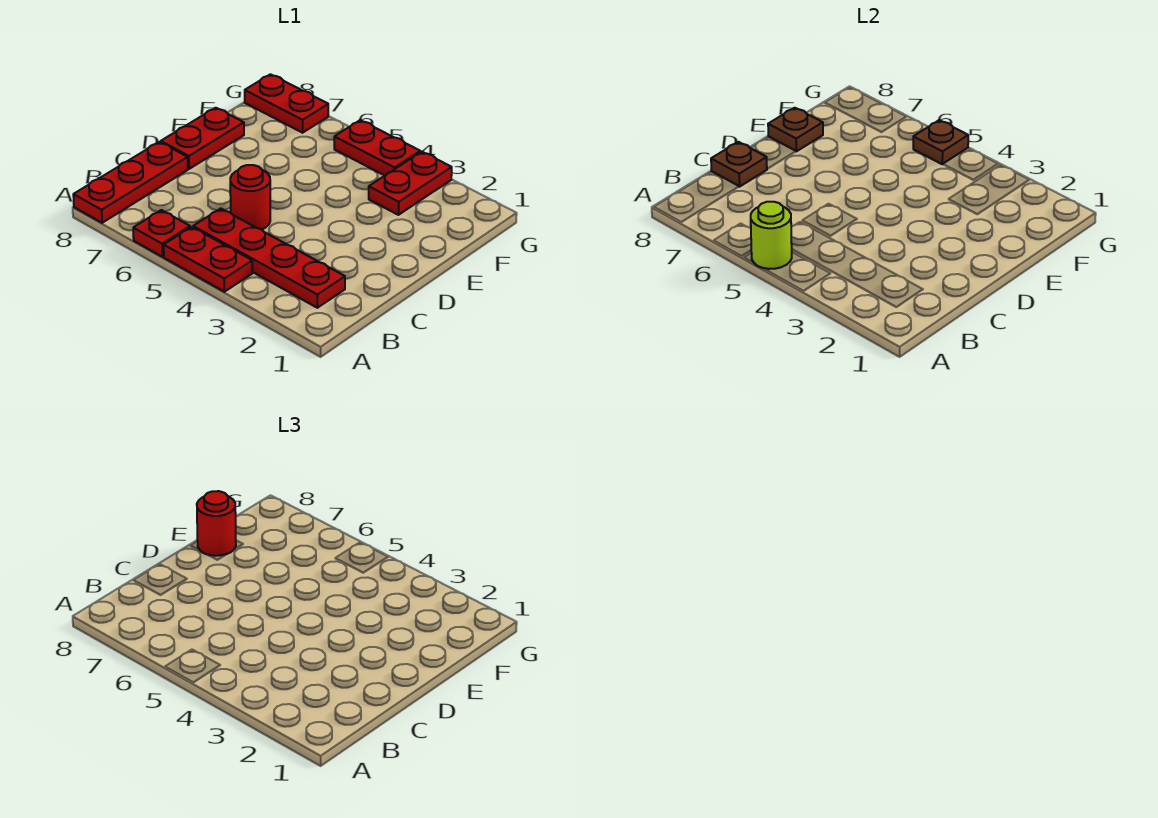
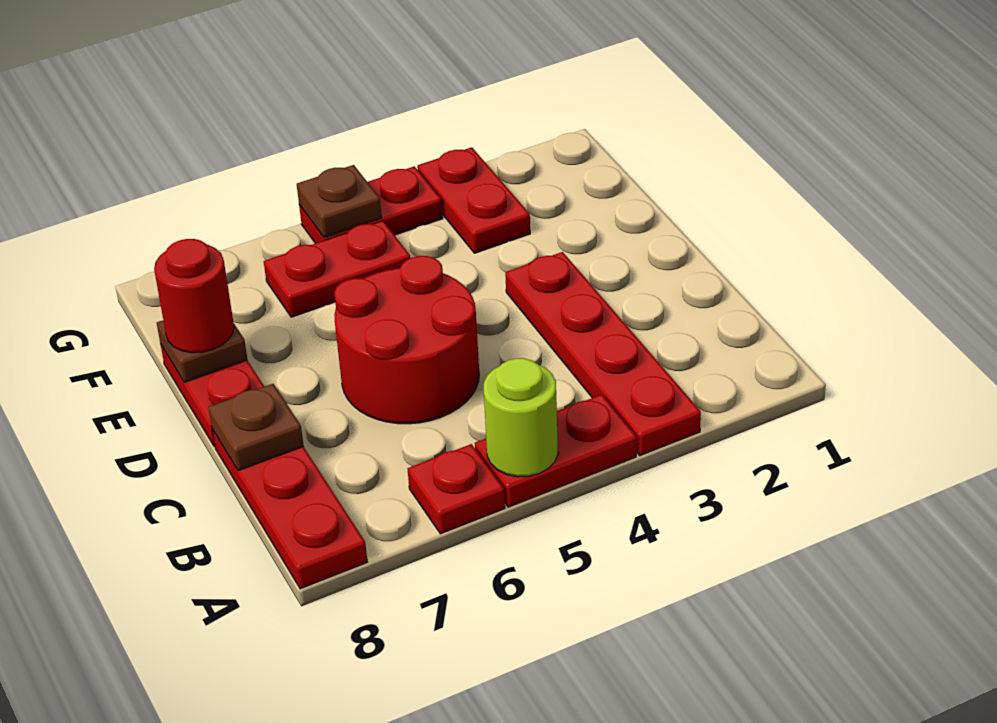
red 1x4 plate [193,209,345,308] -> red 1x4 plate turned to [505,252,701,455]
red 1x1 round brick [230,165,270,229] -> red 2x2 round brick [334,256,479,424]
red 1x2 plate [245,74,328,133] -> red 1x2 plate moved to [264,221,410,317]

